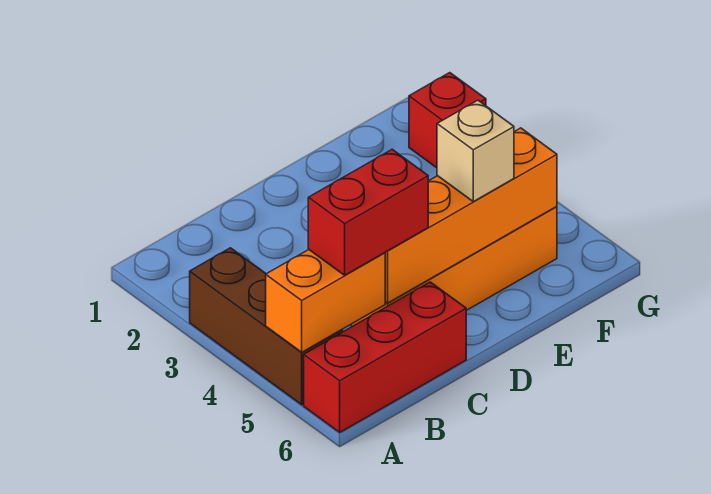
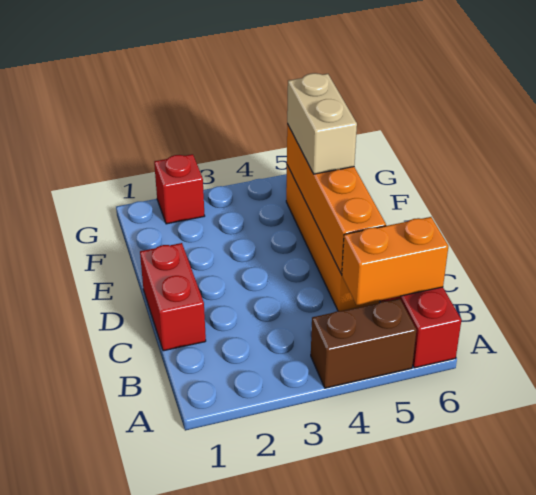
brown 1x3 brick [190,248,343,405] -> brown 1x2 brick [311,298,416,388]
orange 1x2 brick [266,250,385,352] -> orange 1x2 brick turned to [342,217,448,305]
red 1x2 brick [308,149,428,275] -> red 1x2 brick moved to [140,243,206,351]
tan 1x1 brick [437,100,514,202] -> tan 1x2 brick [287,73,357,174]

